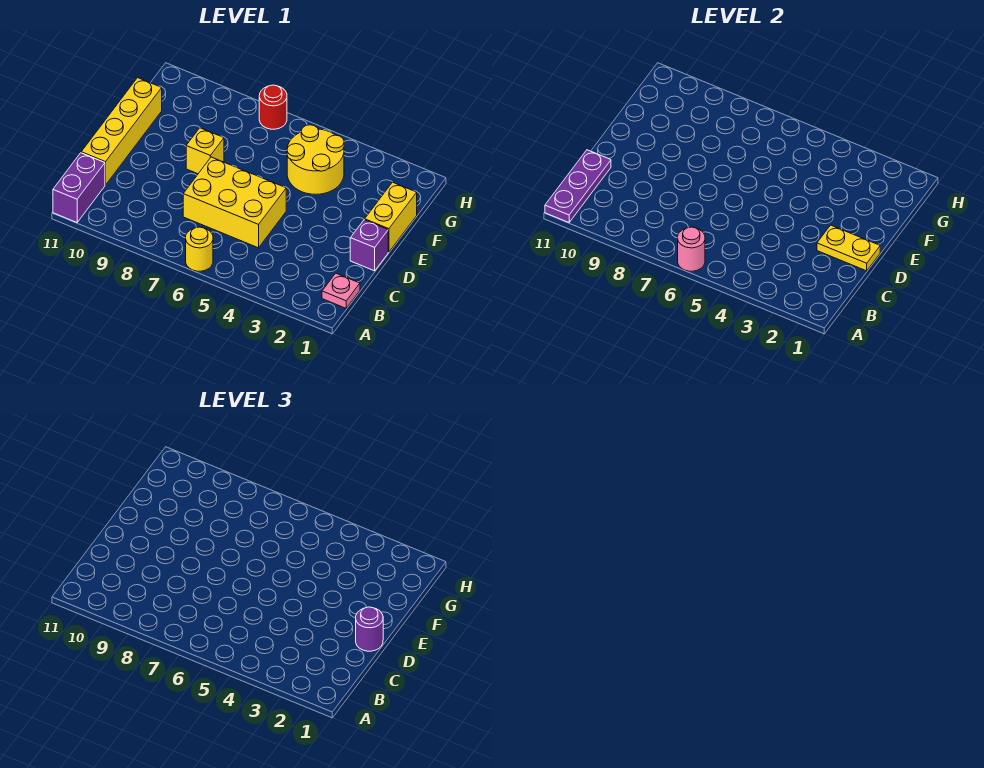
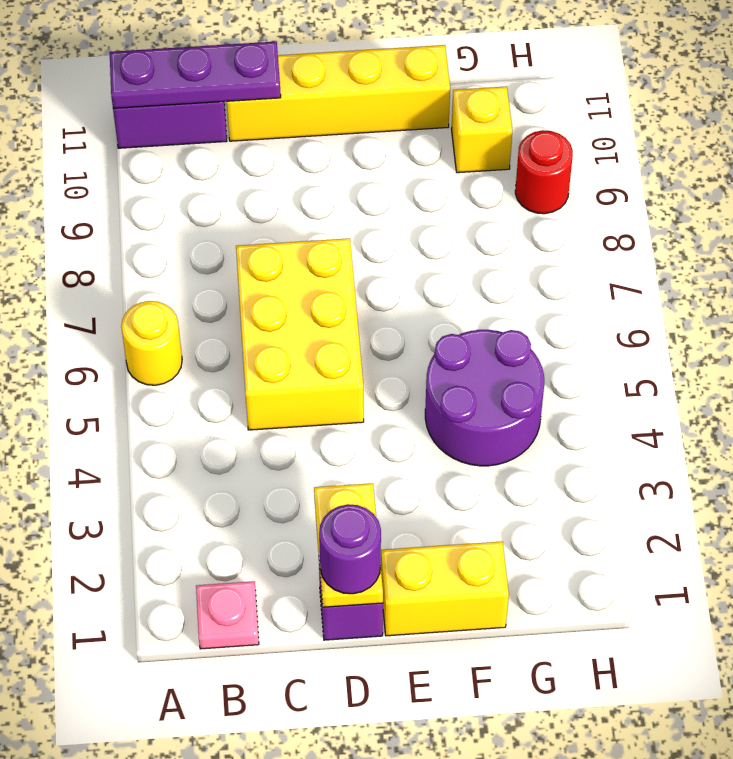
pink 1x1 round brick [678,227,705,271] -> none
yellow 1x1 brick [186,128,224,174] -> yellow 1x1 brick moved to [451,86,512,173]
yellow 2x2 round brick [287,125,344,194] -> purple 2x2 round brick [425,330,544,466]
red 1x1 round brick [259,85,287,129] -> red 1x1 round brick moved to [515,130,573,214]

